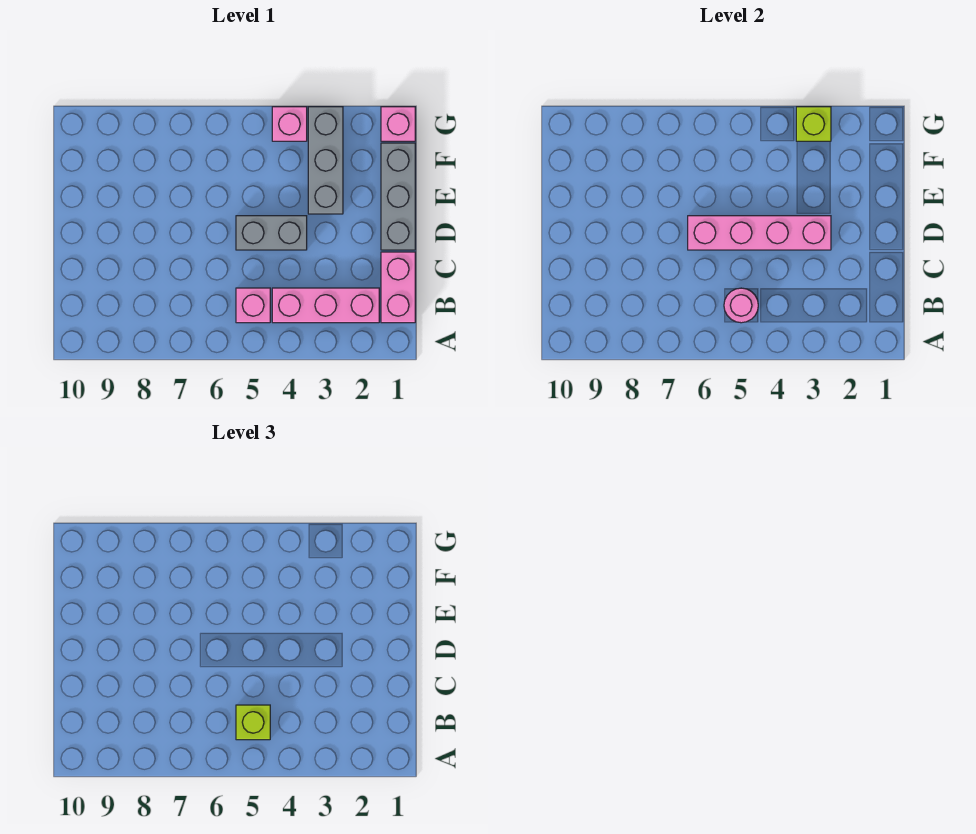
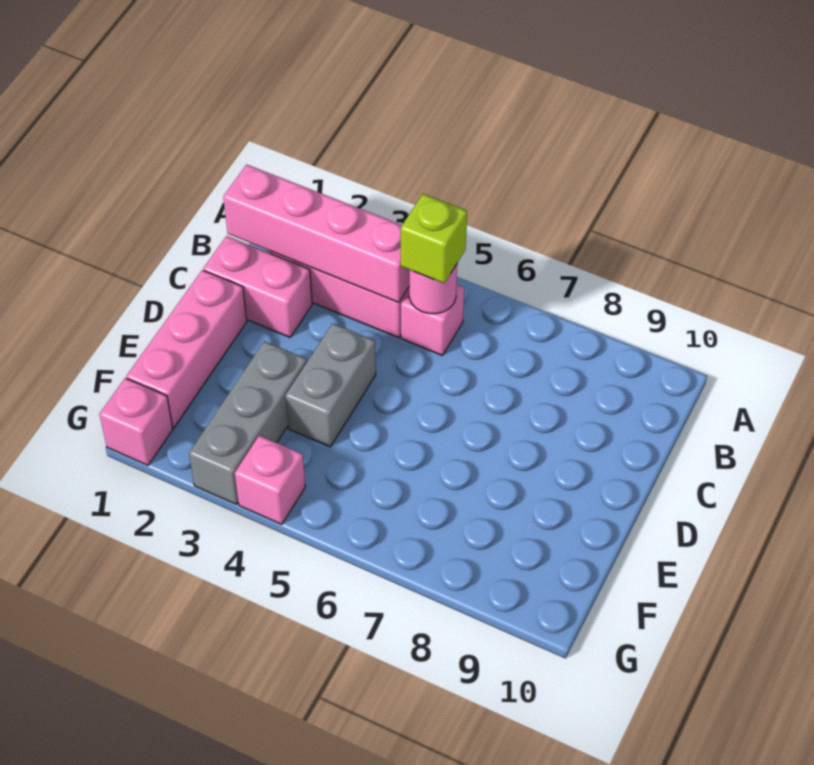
pink 1x2 brick [381,252,415,323] -> pink 1x2 brick turned to [203,236,312,337]
grey 1x3 brick [381,143,415,250] -> pink 1x3 brick [126,270,247,428]
pink 1x4 brick [688,216,831,250] -> pink 1x4 brick moved to [223,164,409,302]
grey 1x2 brick [236,216,307,250] -> grey 1x2 brick turned to [285,323,376,447]
lime 1x1 brick [796,107,831,141] -> none

